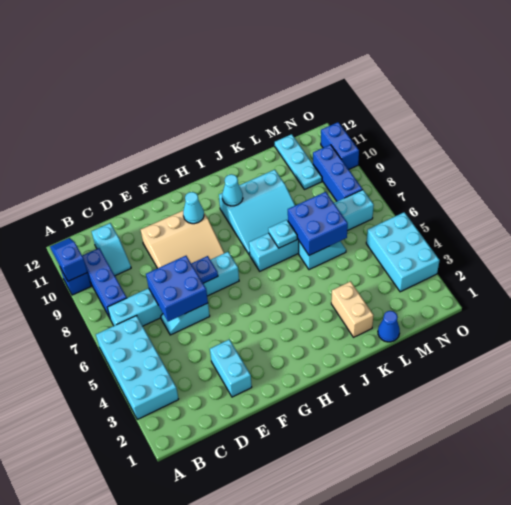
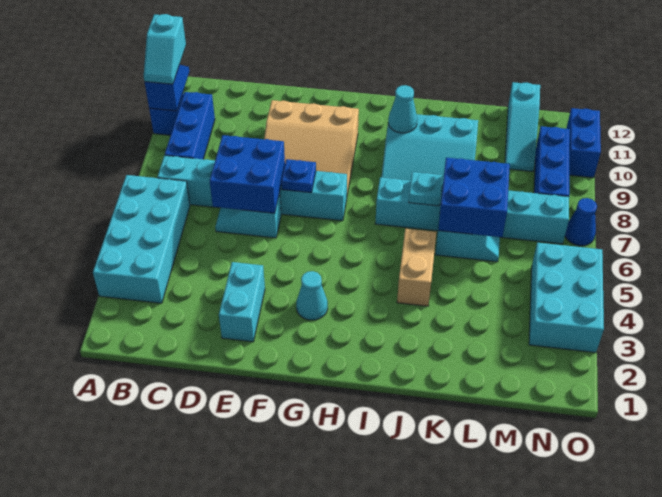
cyan 1x2 slope [92,223,131,276] -> cyan 1x2 slope moved to [144,14,186,84]
cyan 1x1 cone [183,192,204,224] -> cyan 1x1 cone moved to [296,271,328,320]
tan 1x2 brick [331,281,374,337] -> tan 1x2 brick moved to [397,229,436,306]
blue 1x1 cone [378,311,400,342] -> blue 1x1 cone moved to [565,198,597,246]
cyan 1x3 plate [275,134,322,190] -> cyan 1x3 slope [505,82,540,172]

